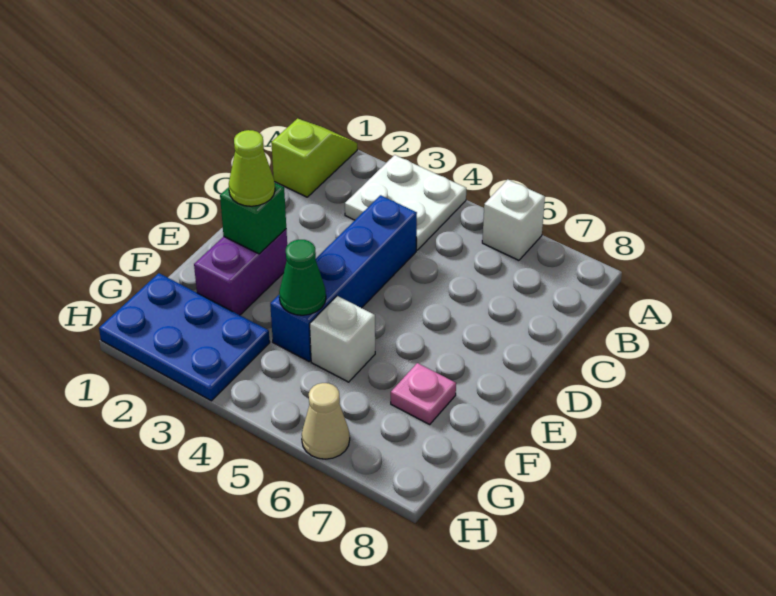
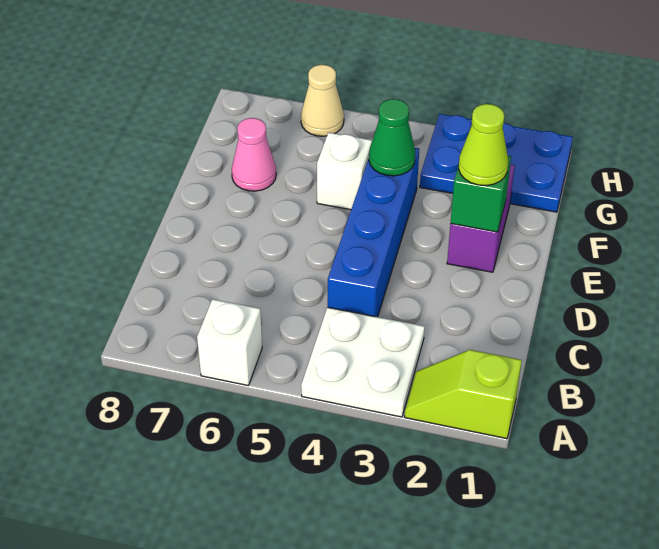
lime 1x2 slope [271,119,357,197] -> lime 1x2 slope turned to [405,350,522,439]
pink 1x1 plate [391,363,456,424] -> pink 1x1 cone [232,118,276,191]

